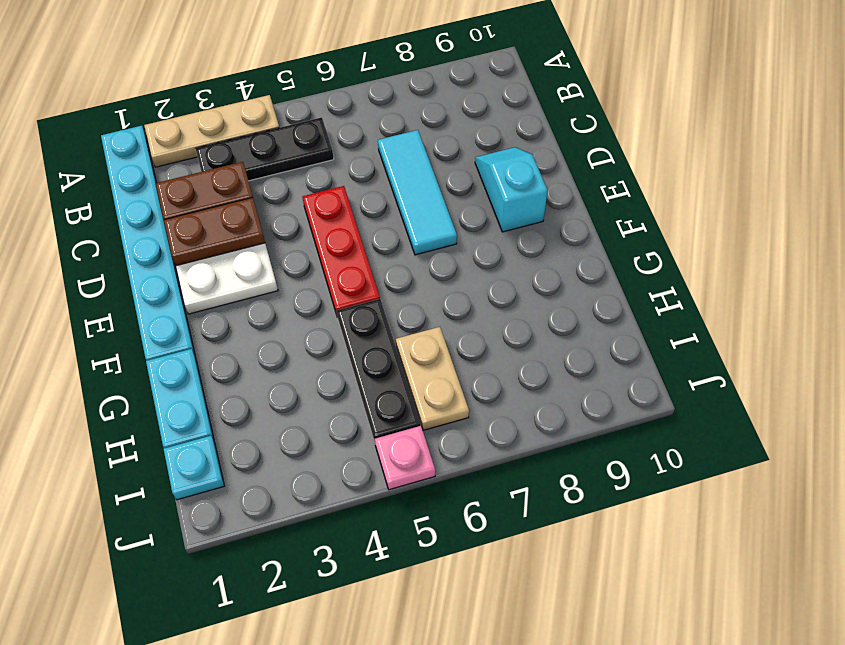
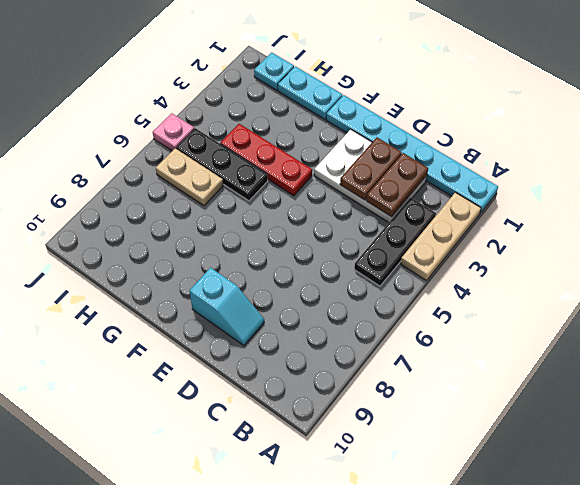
cyan 1x3 tile [378,130,457,255] -> none
red 1x3 plate [302,186,380,315] -> red 1x3 plate moved to [220,124,312,196]

